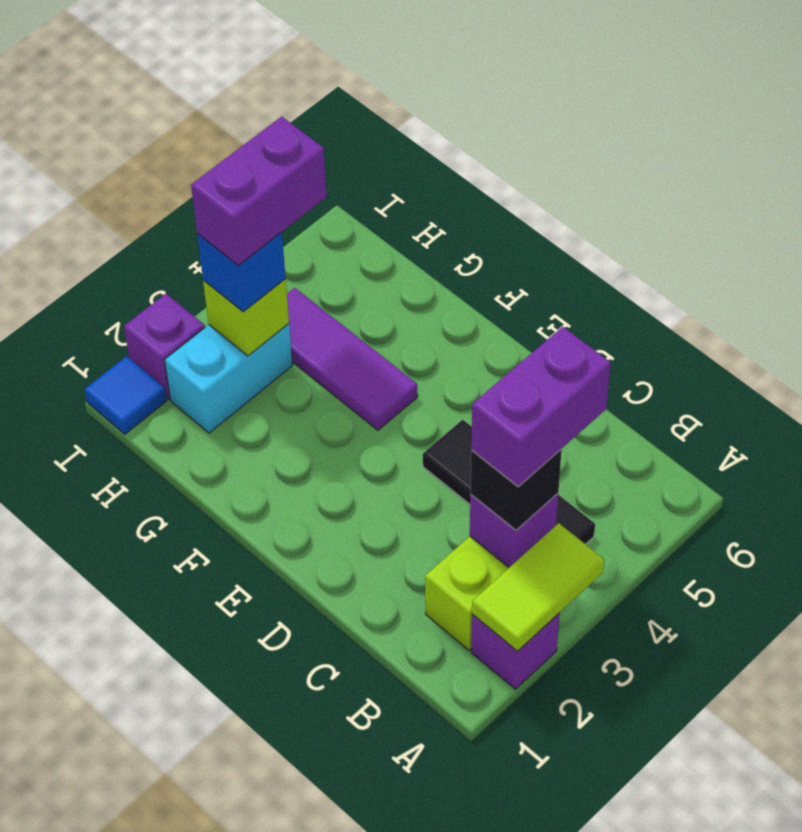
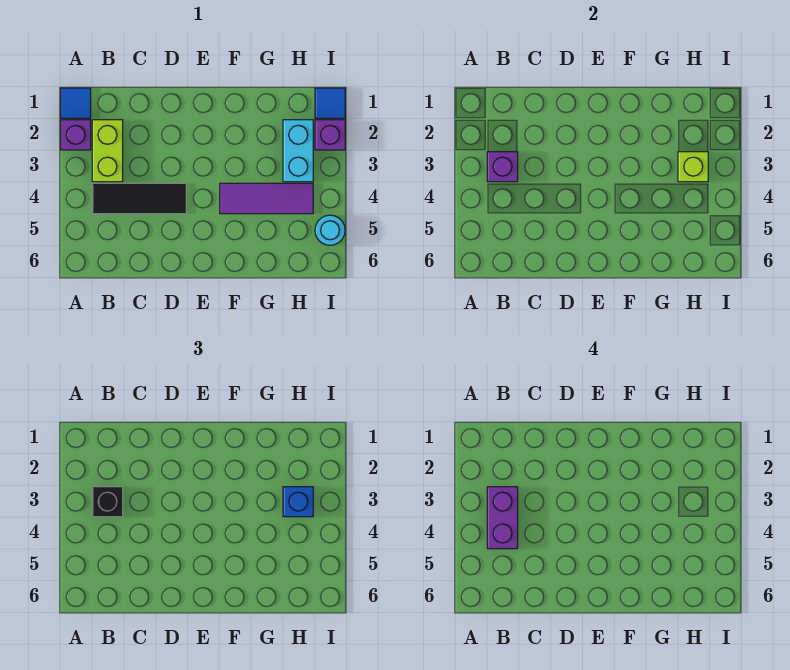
none -> blue 1x1 tile [61,88,91,118]
lime 1x2 tile [472,523,604,651] -> none
purple 1x2 brick [191,116,327,265] -> none
none -> cyan 1x1 round brick [315,215,345,245]

